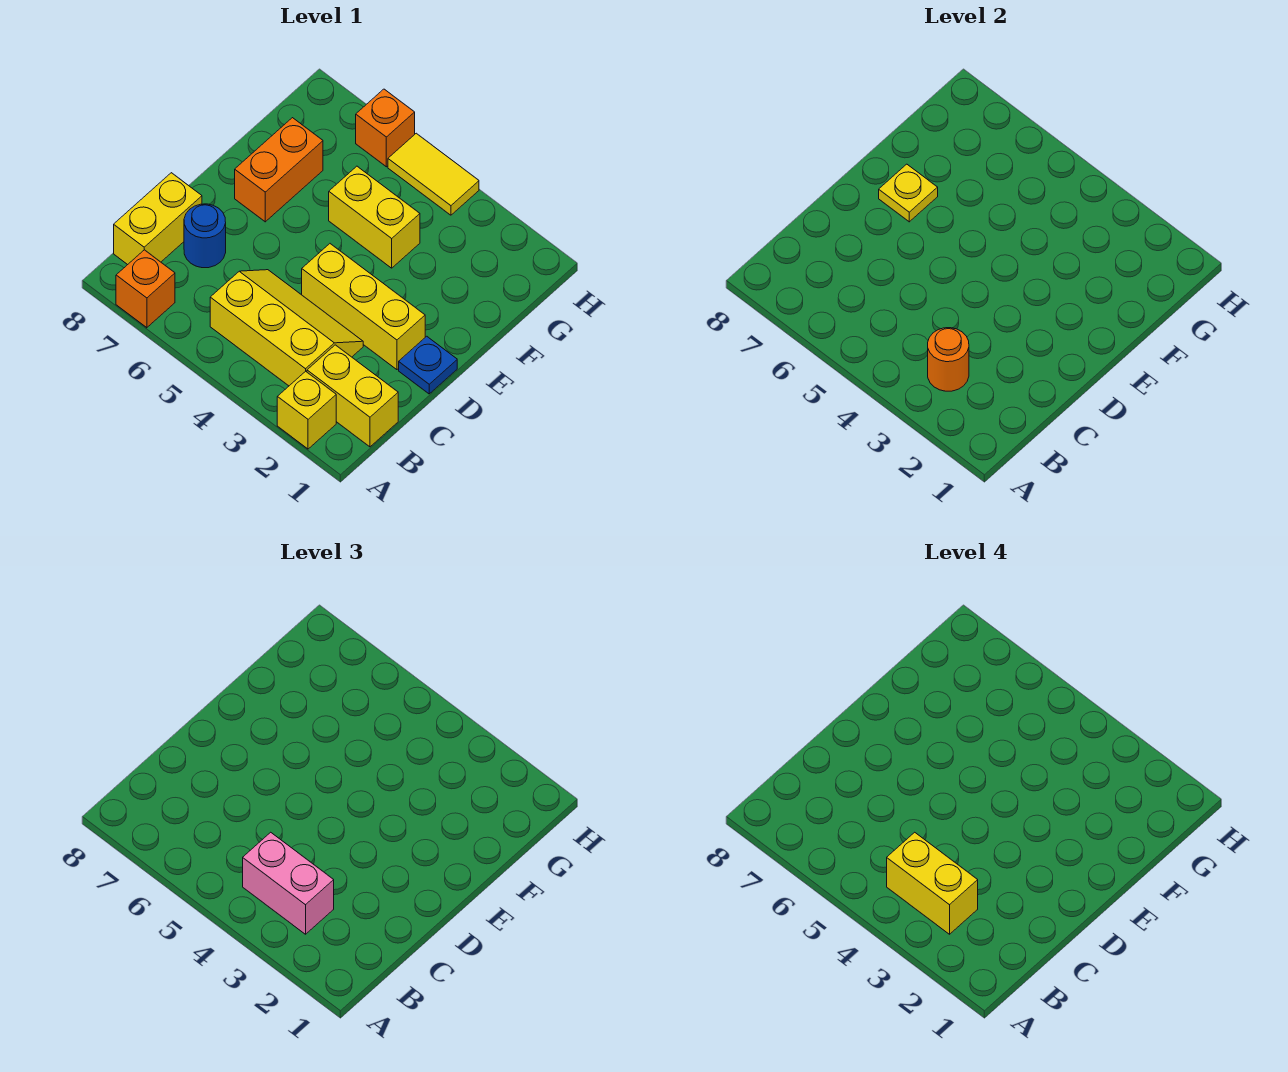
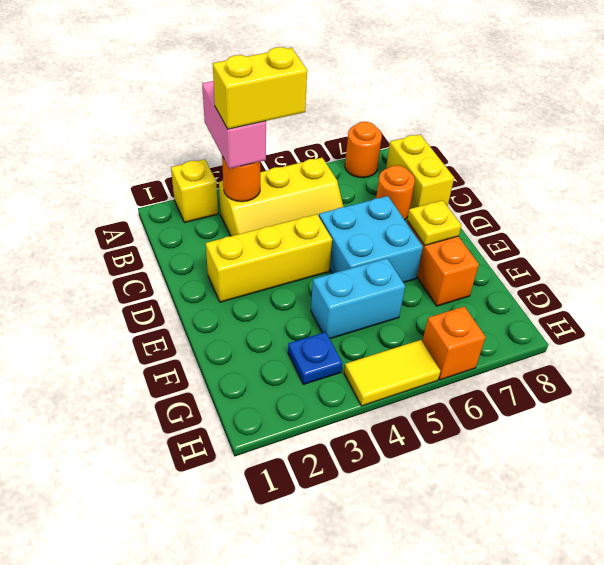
orange 1x1 brick [116,250,175,328] -> orange 1x1 round brick [345,122,382,178]
yellow 1x2 brick [307,345,398,447] -> none
pink 1x2 brick [243,832,334,934] -> pink 1x2 brick turned to [202,81,266,169]
blue 1x1 round brick [184,204,226,268] -> orange 1x1 round brick [376,165,415,220]
blue 1x1 plate [399,336,457,394] -> blue 1x1 plate moved to [288,332,342,384]
none -> cyan 2x2 brick [319,196,423,283]
yellow 1x2 brick [329,166,420,268] -> cyan 1x2 brick [311,258,405,339]

